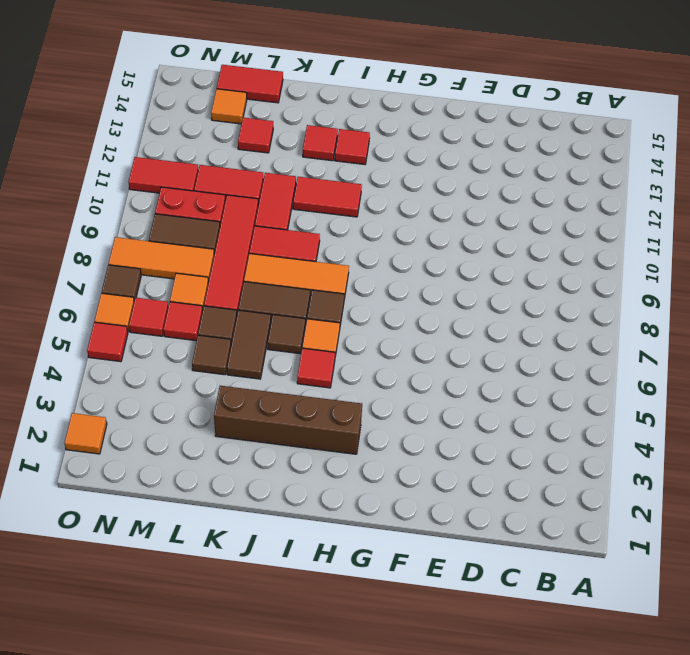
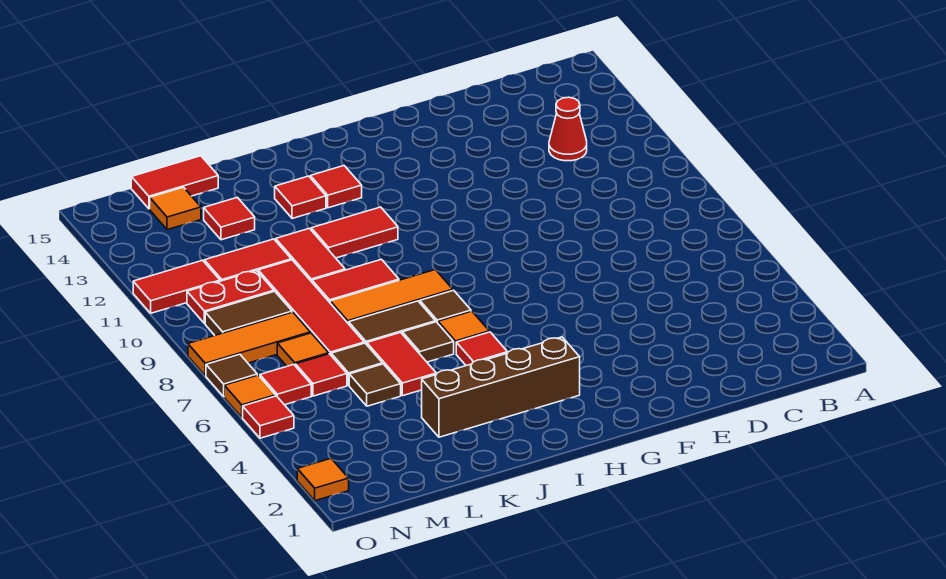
none -> red 1x1 cone [549,97,587,161]
brown 1x2 tile [227,310,271,379] -> red 1x2 tile [367,333,436,396]

